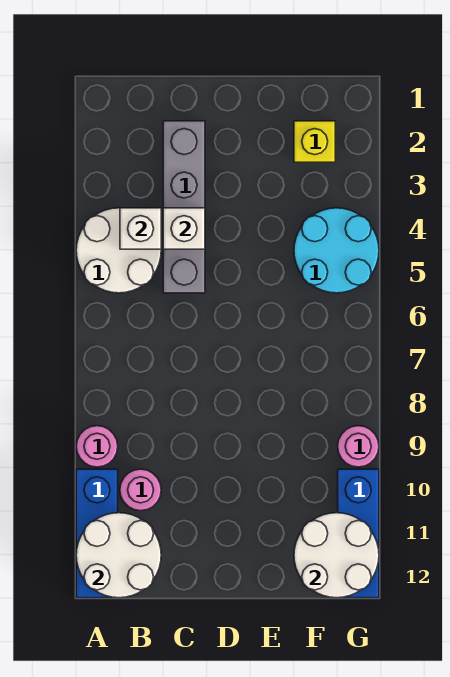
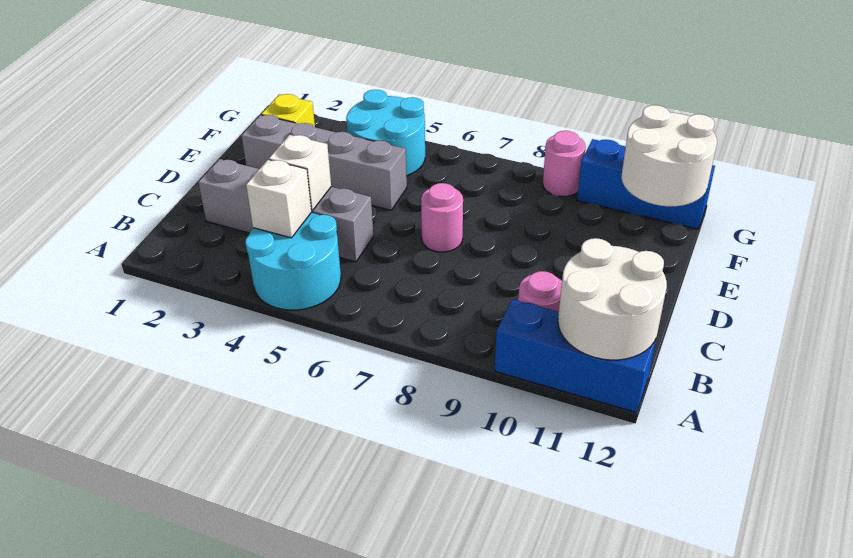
white 2x2 round brick [76,208,161,293] -> cyan 2x2 round brick [245,213,341,310]
pink 1x1 round brick [76,426,118,467] -> pink 1x1 round brick moved to [421,183,463,252]
none -> grey 1x4 brick [242,115,407,210]

